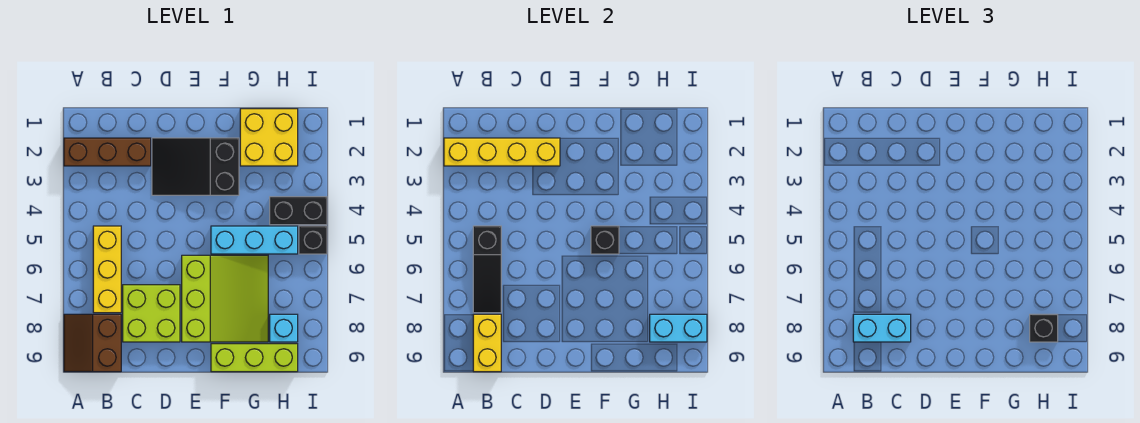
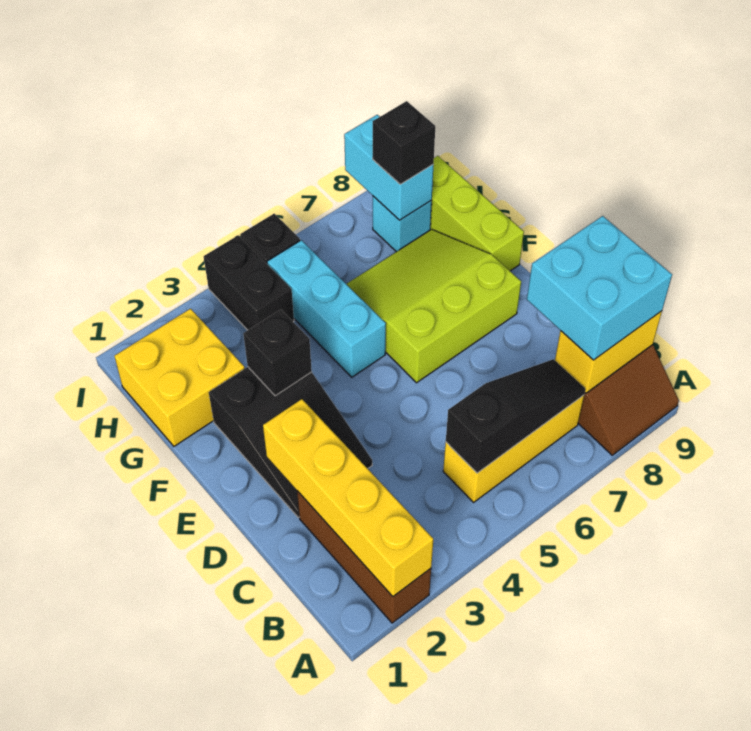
cyan 1x2 brick [853,314,911,342] -> cyan 2x2 brick [527,216,672,360]
lime 2x2 brick [123,285,180,342] -> none
black 1x1 brick [591,226,619,254] -> black 1x1 brick moved to [243,310,312,396]

